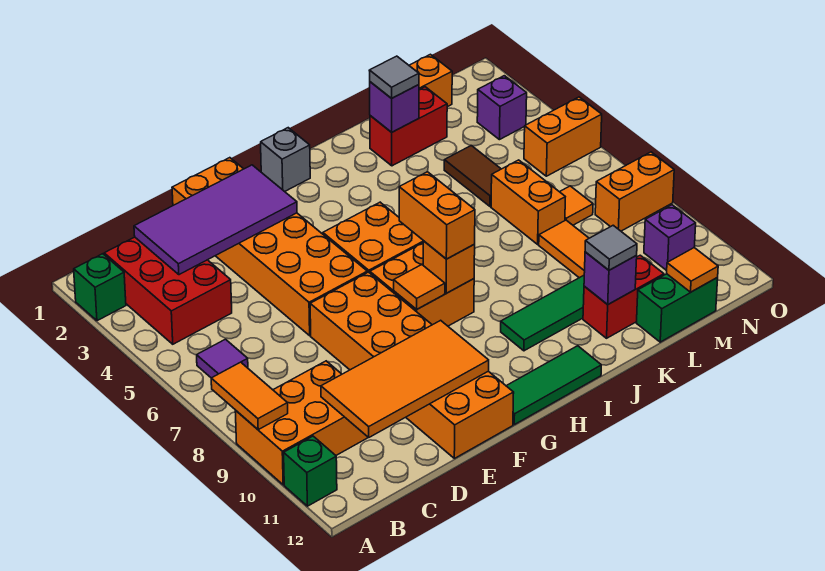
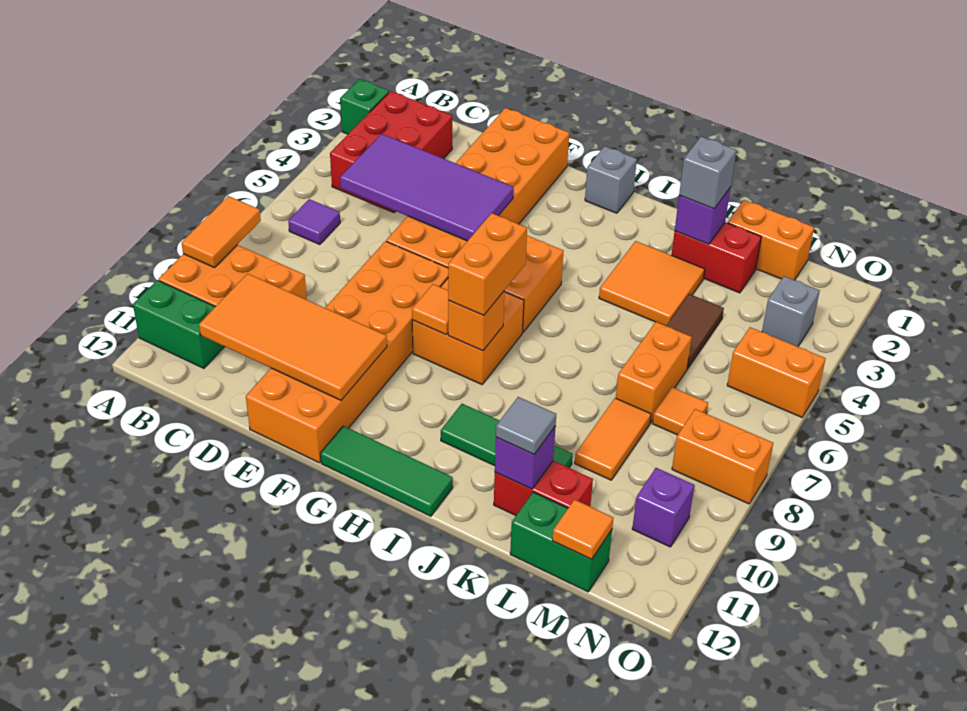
green 1x1 brick [284,436,337,506] -> green 1x2 brick [133,280,224,368]
purple 2x4 tile [134,165,297,275] -> purple 2x4 tile moved to [340,134,514,241]
none -> orange 2x2 tile [599,241,705,326]
grey 1x1 tile [369,56,419,98] -> grey 1x1 brick [679,137,736,209]
purple 1x1 brick [477,76,527,140] -> grey 1x1 brick [762,276,820,346]

